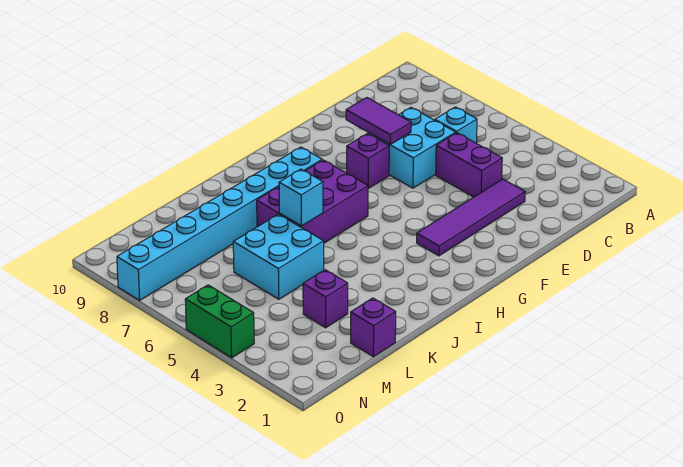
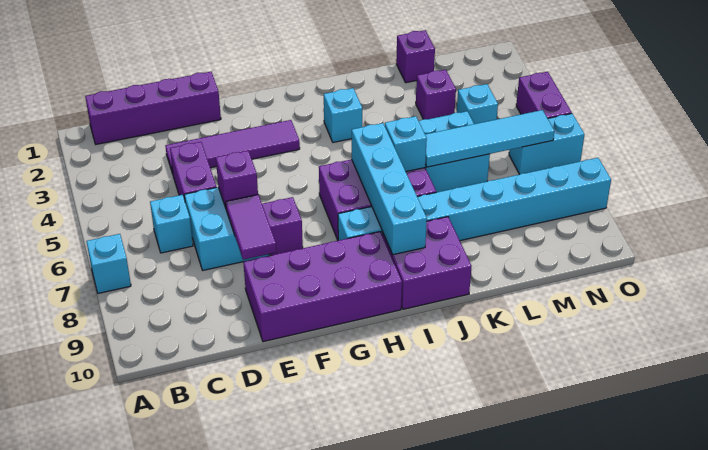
none -> cyan 1x1 brick [86,234,131,293]
none -> purple 1x4 brick [85,72,221,144]
none -> purple 1x1 brick [216,151,258,208]
none -> purple 2x4 brick [243,231,402,342]
none -> cyan 1x1 brick [324,88,362,142]
none -> cyan 1x4 brick [352,123,427,255]
none -> purple 2x2 brick [382,217,472,309]
none -> cyan 1x4 tile [425,110,554,167]
none -> cyan 1x1 brick [457,84,498,124]
none -> cyan 1x2 brick [509,114,585,175]
green 1x2 brick [185,285,254,358] -> purple 1x2 brick [516,72,572,118]

